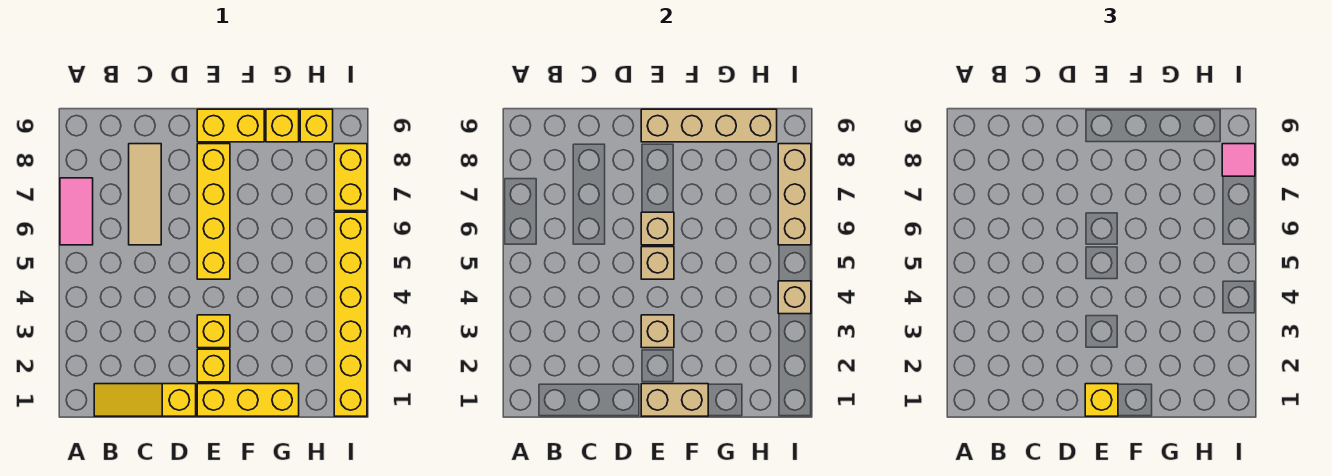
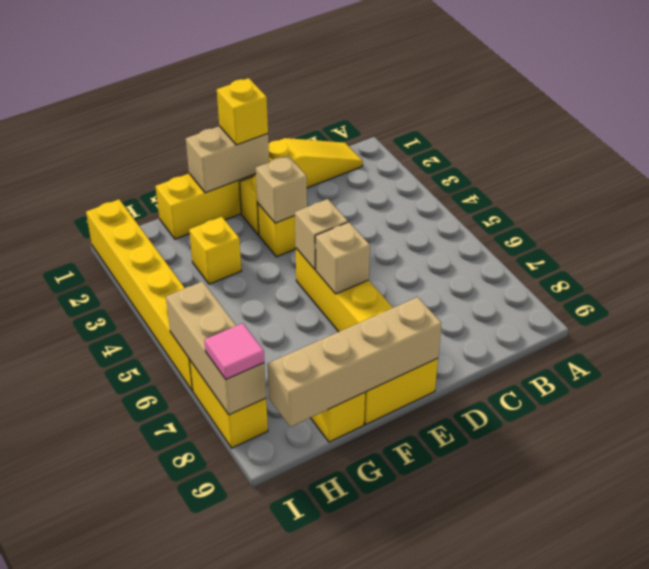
pink 1x2 tile [60,178,93,245] -> none
tan 1x3 tile [129,144,161,245] -> none
yellow 1x1 brick [300,109,333,142] -> yellow 1x1 brick moved to [189,217,241,284]
tan 1x1 brick [778,281,811,314] -> none

